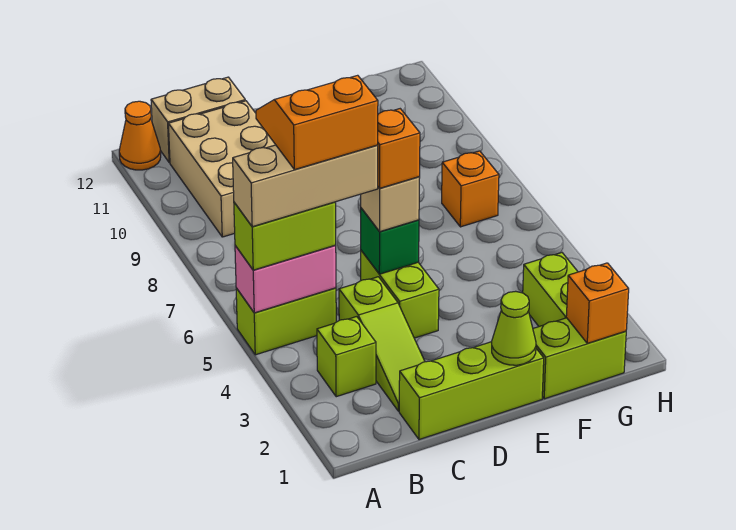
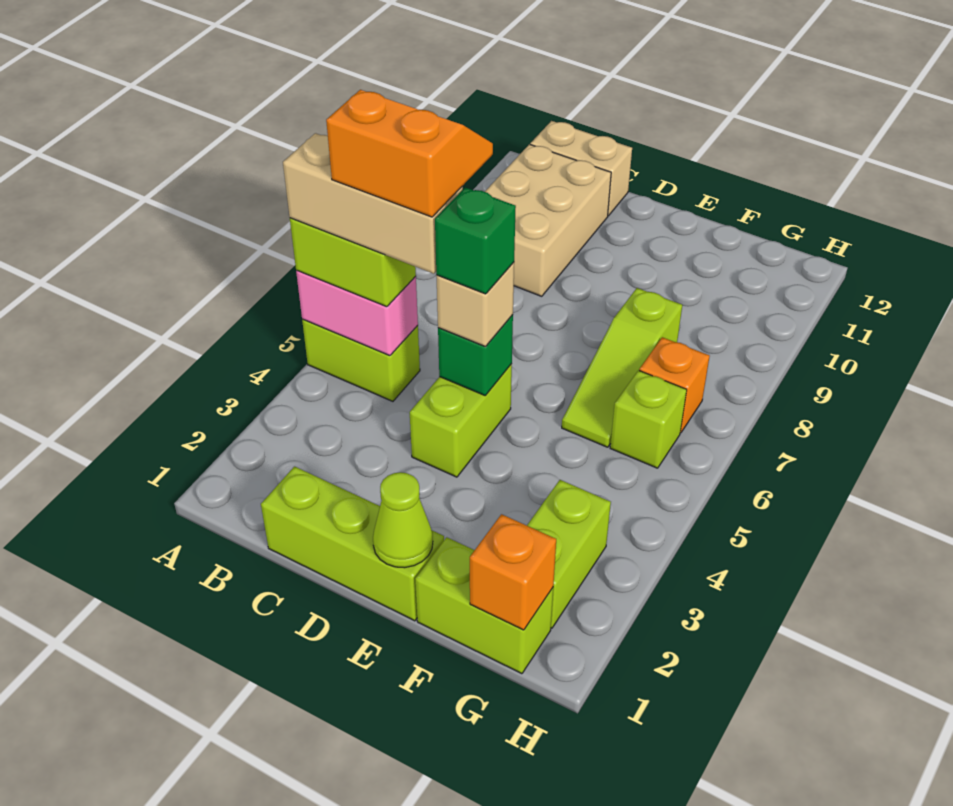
orange 1x1 cone [119,101,161,170] -> none
lime 1x1 brick [317,317,376,397] -> lime 1x1 brick moved to [610,370,687,468]
lime 1x3 slope [339,277,425,411] -> lime 1x3 slope moved to [562,288,682,447]
orange 1x1 brick [378,109,420,188] -> green 1x1 brick [435,187,516,294]

